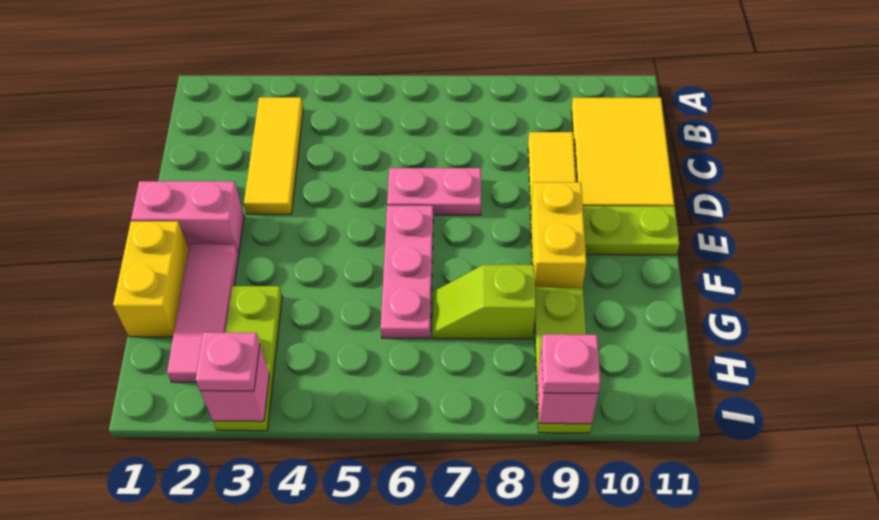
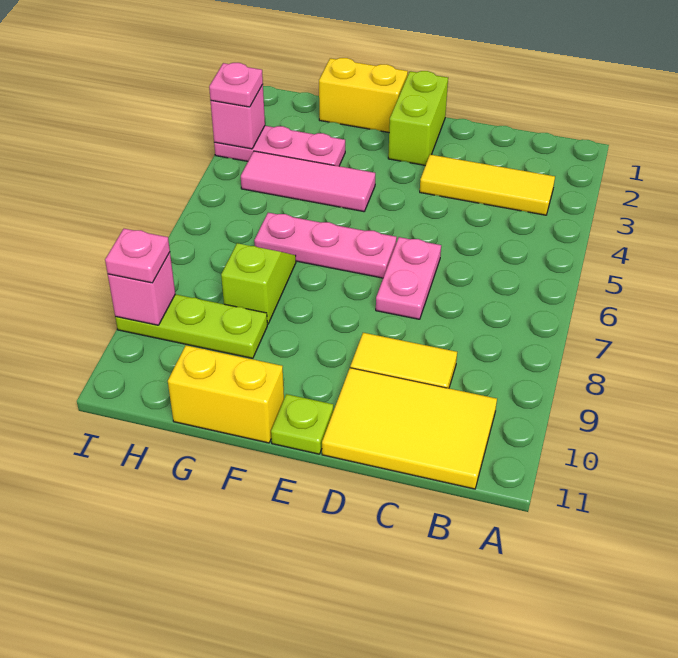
pink 1x2 brick [131,181,244,253] -> lime 1x2 brick [388,71,448,165]
yellow 1x2 brick [531,182,586,288] -> yellow 1x2 brick moved to [168,345,284,443]
lime 1x2 plate [583,206,679,255] -> lime 1x1 plate [271,394,333,454]
pink 1x3 tile [167,244,239,382] -> pink 1x3 tile moved to [241,151,375,212]
lime 1x3 plate [213,286,282,431] -> pink 1x3 plate [214,126,345,166]

